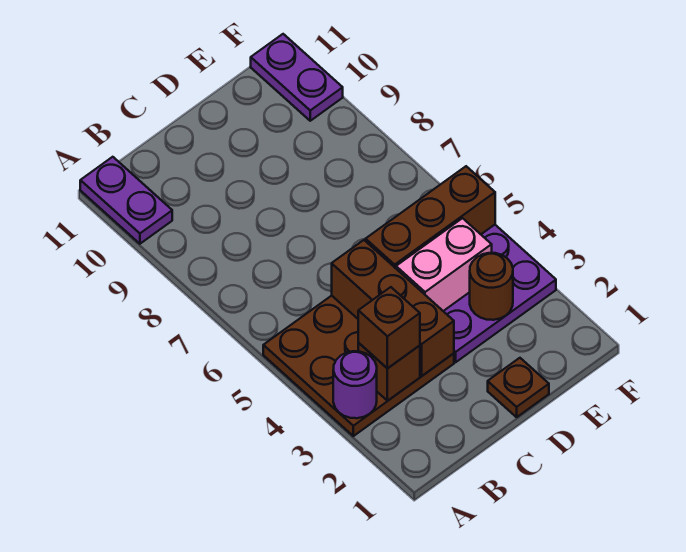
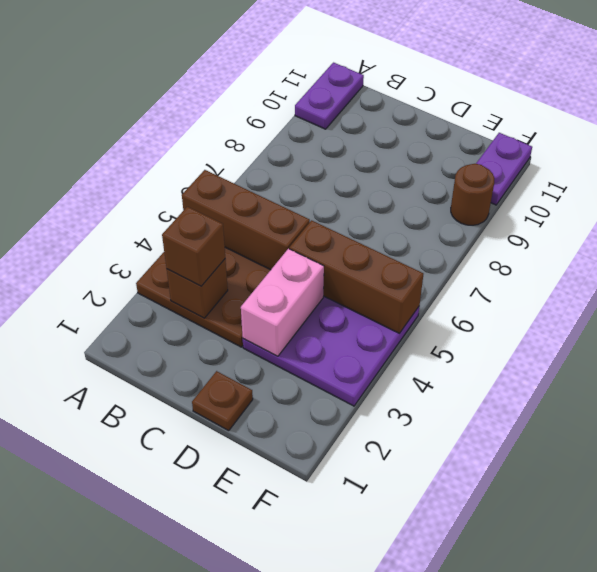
purple 1x1 round brick [333,351,377,418] -> none
brown 1x3 brick [332,240,454,376] -> brown 1x3 brick turned to [182,170,310,270]
pink 1x2 brick [396,218,492,311] -> pink 1x2 brick turned to [241,249,324,356]
brown 1x1 round brick [470,253,513,320] -> brown 1x1 round brick moved to [451,164,494,225]

